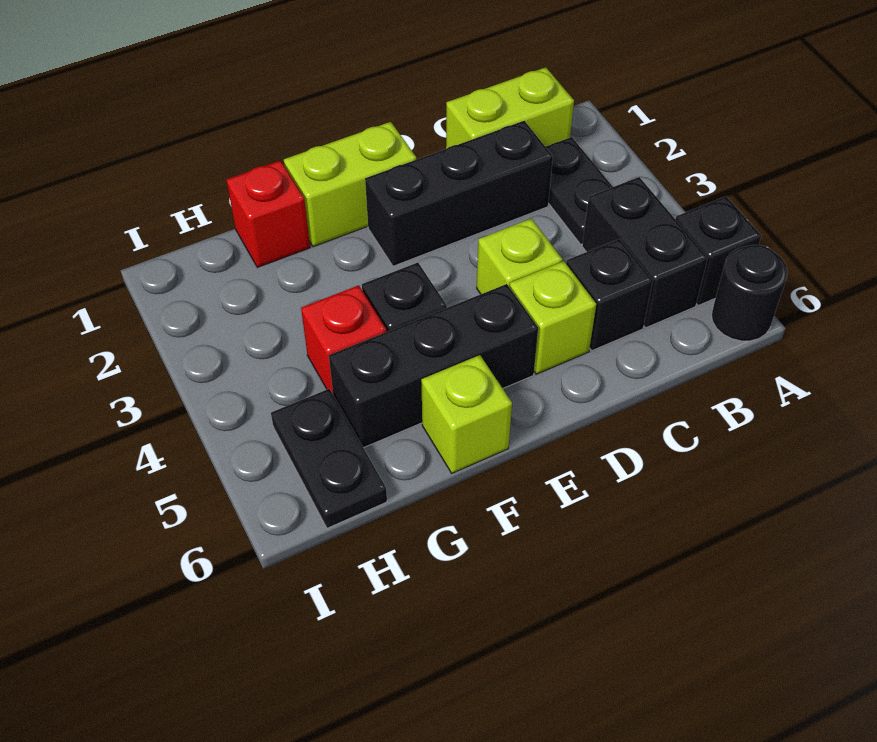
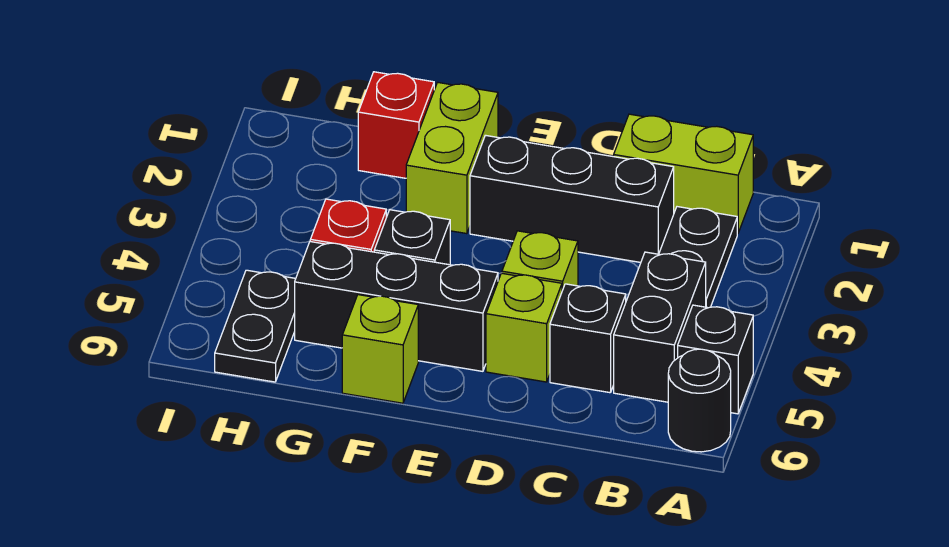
lime 1x2 brick [284,122,416,247] -> lime 1x2 brick turned to [406,82,498,234]

